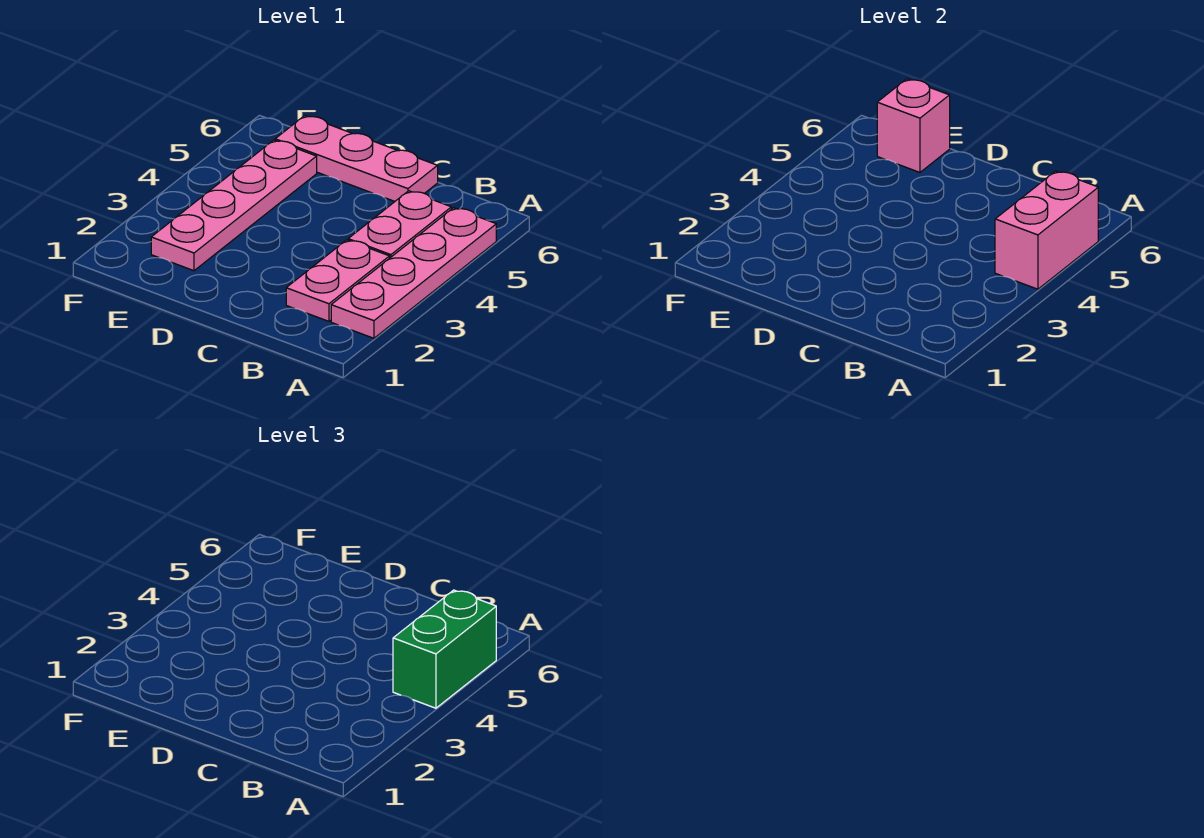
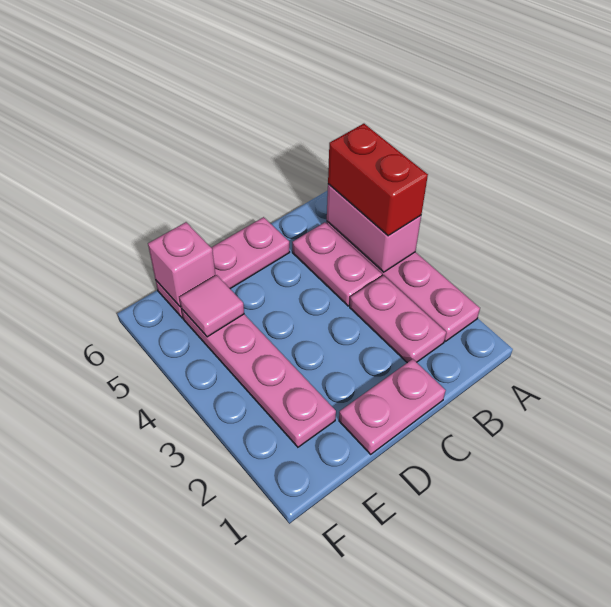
green 1x2 brick [393,590,496,708] -> red 1x2 brick [328,124,428,236]
none -> pink 1x2 plate [339,359,446,454]
none -> pink 1x1 tile [179,275,244,337]

